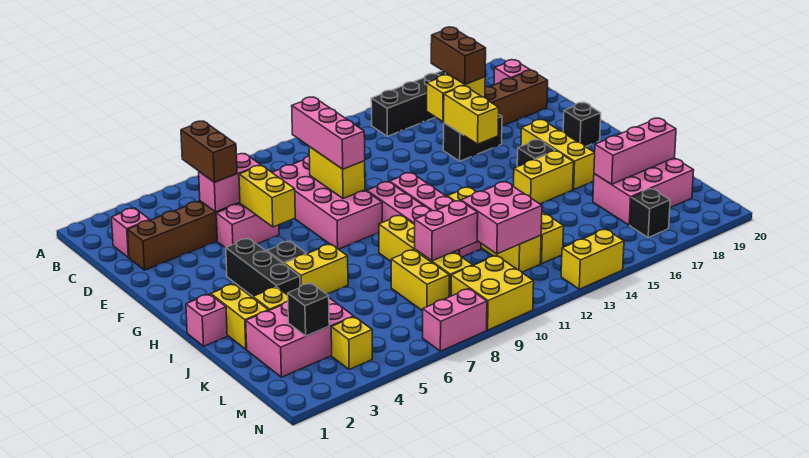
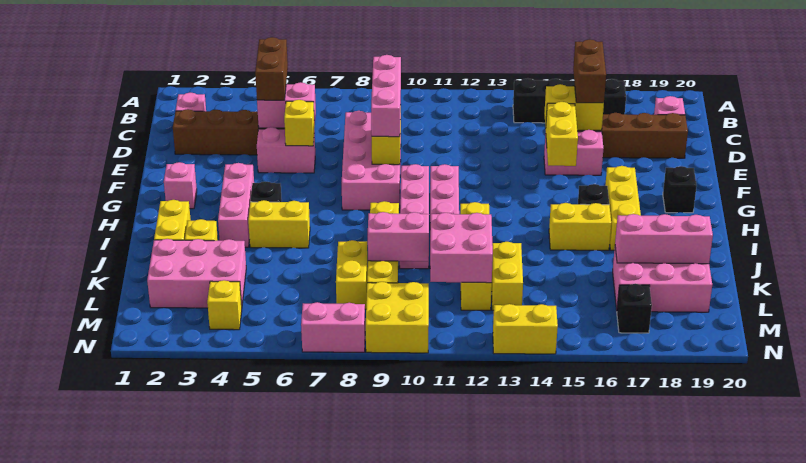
yellow 1x2 brick [239,165,295,227] -> yellow 1x1 brick [284,100,314,146]
black 1x2 brick [443,115,502,161] -> pink 1x2 brick [544,130,603,175]
black 1x3 brick [226,238,300,296] -> pink 1x3 brick [218,163,254,247]
pink 1x1 brick [186,294,227,346] -> pink 1x1 brick moved to [164,162,197,209]
black 1x1 brick [288,283,329,336] -> none

